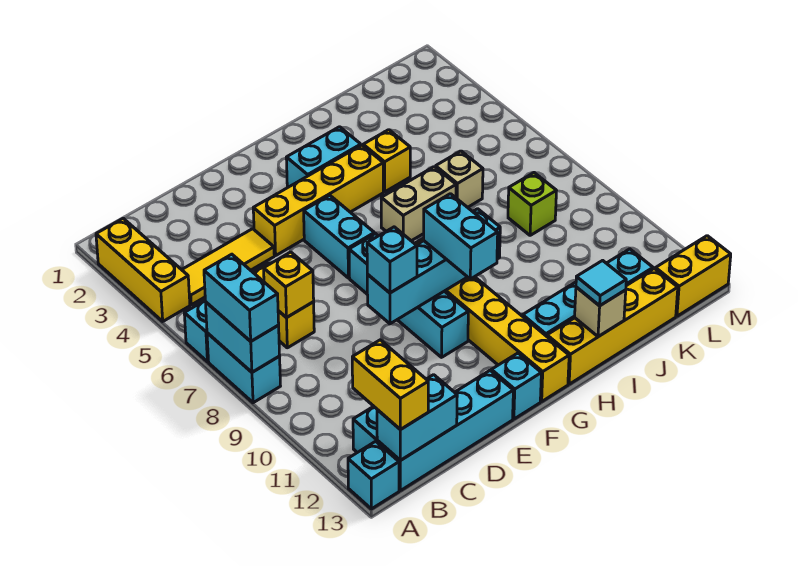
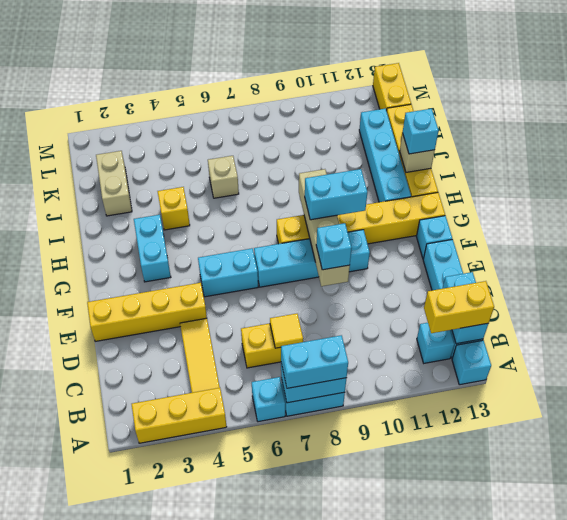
yellow 1x1 brick [264,252,314,318] -> yellow 1x1 tile [270,314,303,348]
yellow 1x4 brick [253,145,383,255] -> yellow 1x4 brick turned to [87,283,207,341]
cyan 1x4 brick [367,209,500,324] -> tan 1x4 brick [299,169,350,286]
tan 1x2 brick [381,167,456,241] -> tan 1x2 brick moved to [96,151,132,216]
cyan 1x1 tile [576,260,626,306] -> cyan 1x1 brick [403,109,439,154]
lime 1x1 brick [508,173,556,235] -> none

